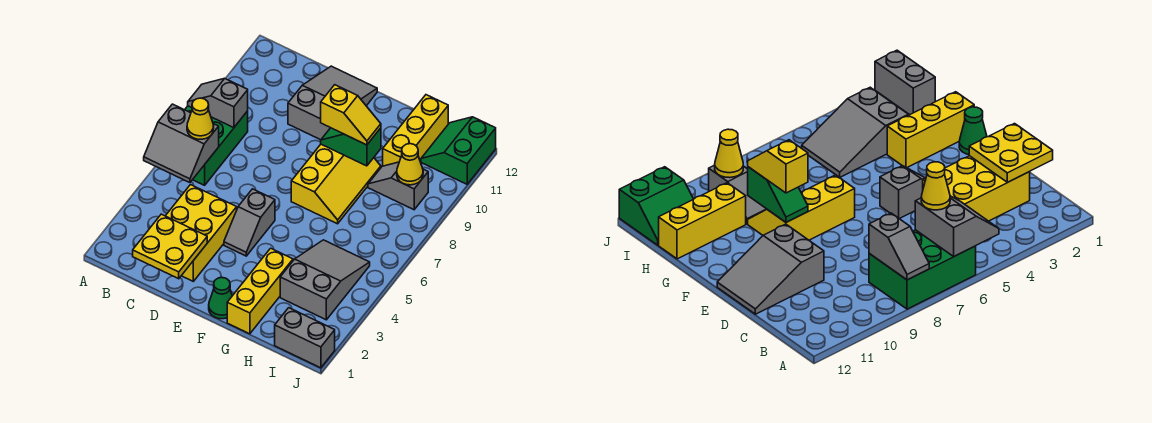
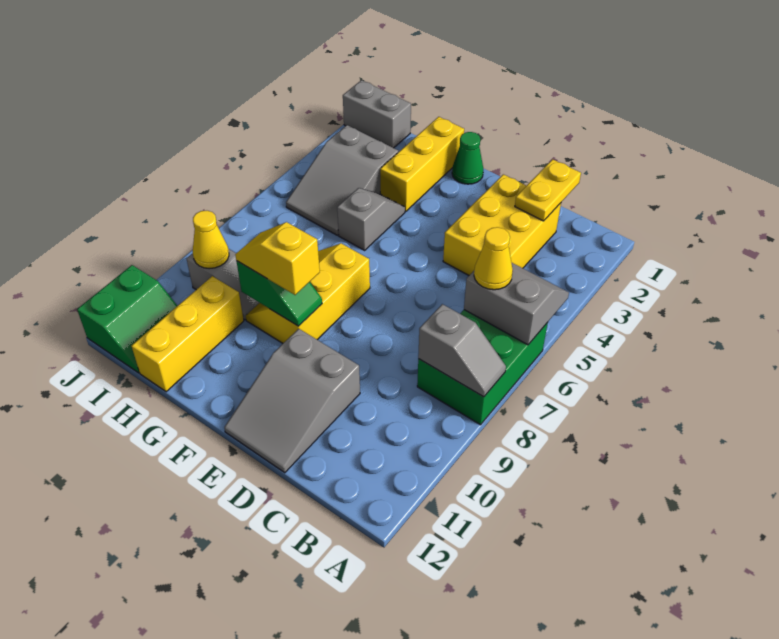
yellow 2x2 plate [133,214,207,279] -> yellow 1x2 plate [515,159,581,221]
grey 1x2 slope [224,189,275,256] -> grey 1x2 slope moved to [337,188,405,250]

